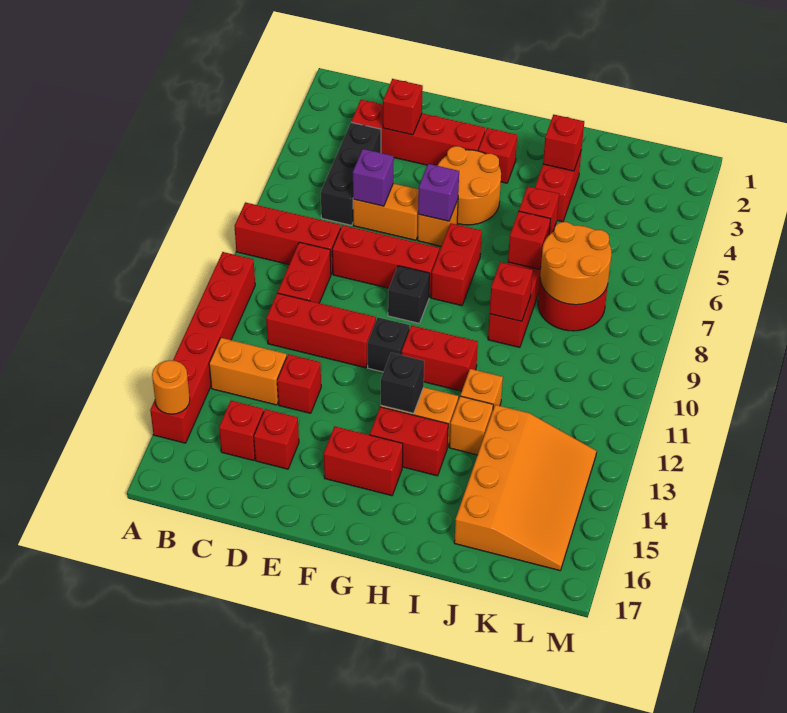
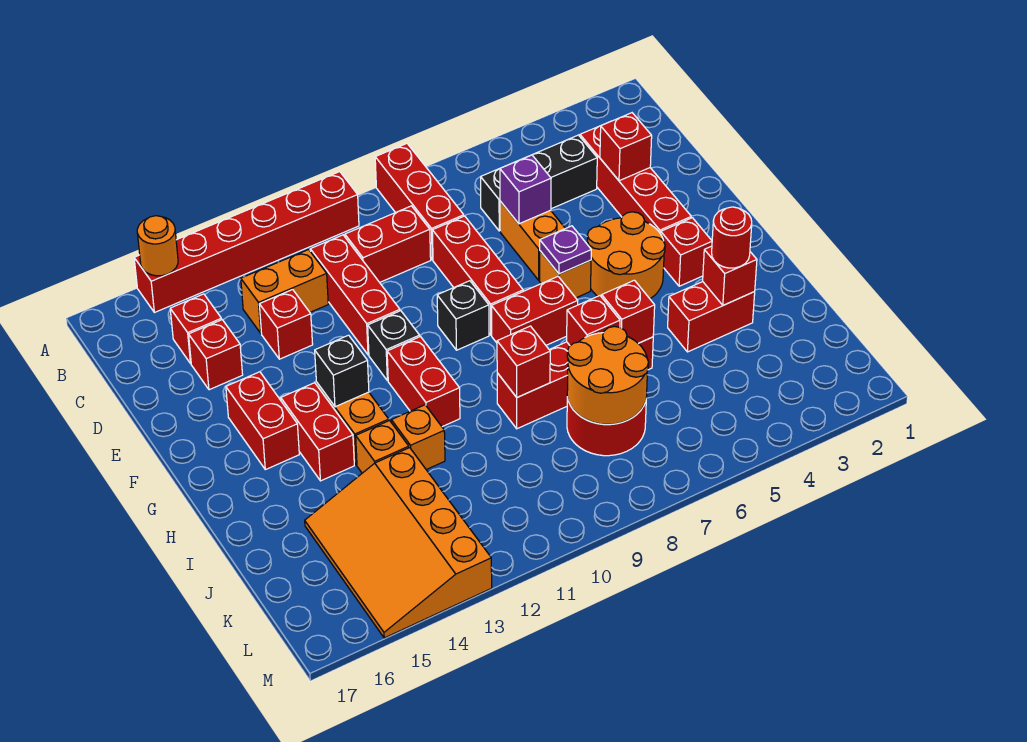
orange 1x2 brick [209,338,287,405] -> orange 1x2 brick turned to [241,250,328,333]
purple 1x1 brick [418,164,459,221] -> purple 1x1 plate [540,226,591,274]
none -> red 1x1 round brick [712,207,752,268]
orange 3x4 slope [454,405,597,570] -> orange 3x4 slope turned to [305,448,492,638]

